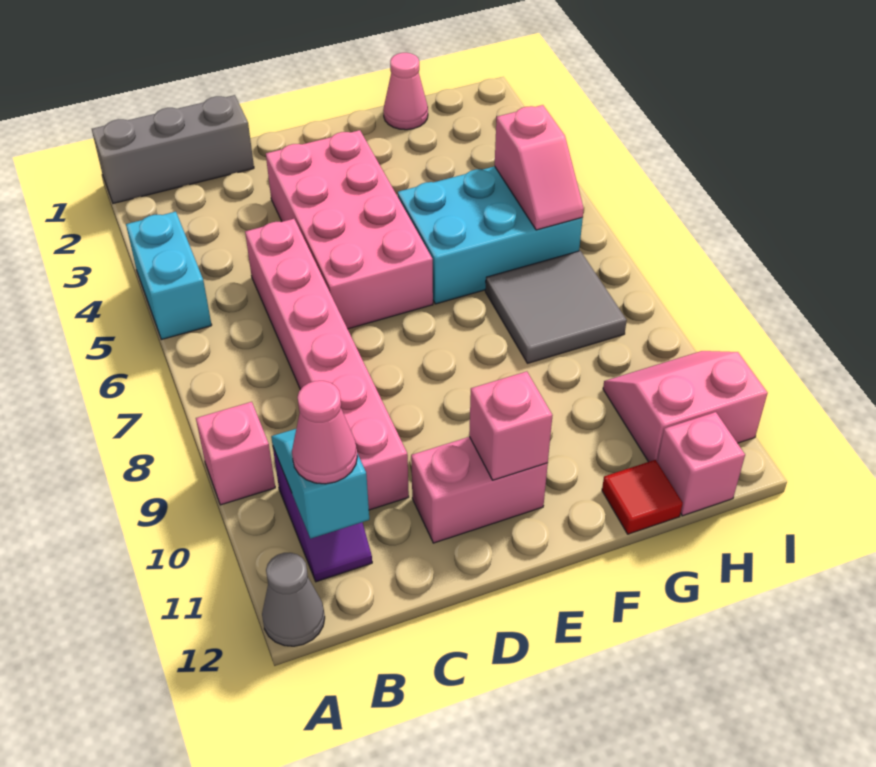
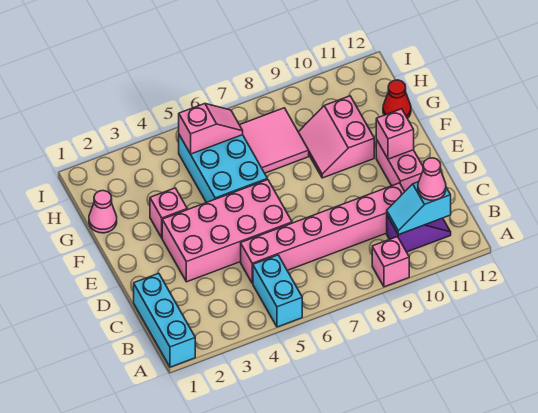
grey 1x3 brick [92,95,254,203] -> cyan 1x3 brick [134,273,195,367]
cyan 1x2 brick [126,212,212,340] -> cyan 1x2 brick turned to [253,255,302,327]
grey 1x1 cone [262,553,325,646] -> none
grey 2x2 tile [485,251,627,363] -> pink 2x2 tile [240,108,309,173]
red 1x1 tile [602,460,683,534] -> red 1x1 cone [383,80,411,118]
pink 2x2 slope [603,351,768,462] -> pink 2x2 slope moved to [299,96,374,178]
pink 1x1 brick [657,412,745,516] -> pink 1x1 brick moved to [150,188,187,238]

